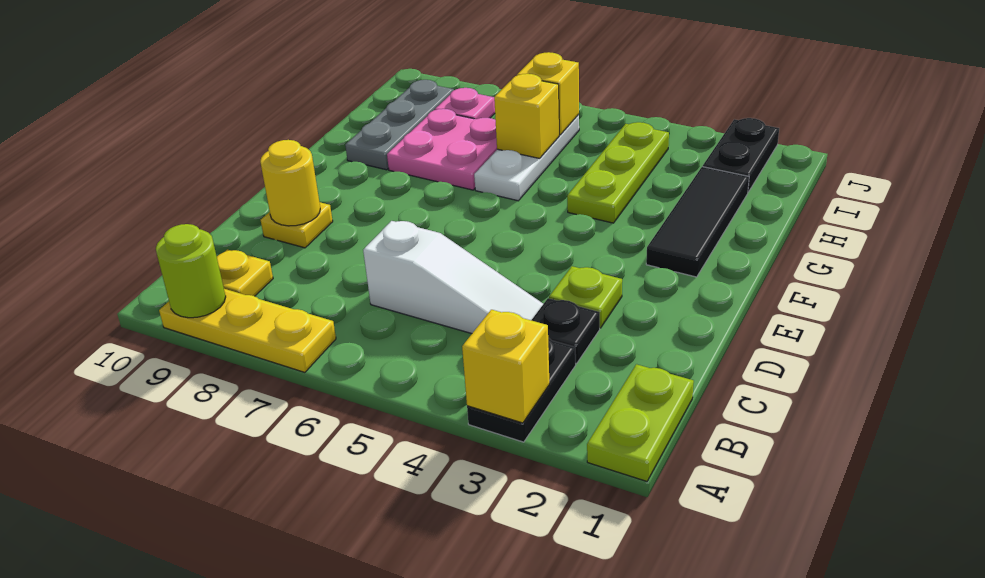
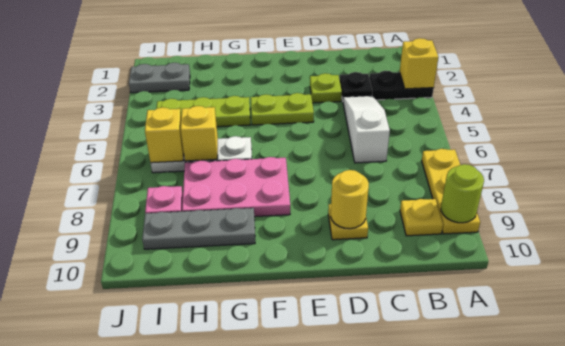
lime 1x2 plate [587,364,694,481] -> lime 1x2 plate moved to [251,93,314,125]
black 1x3 tile [646,167,749,277] -> none
pink 2x2 plate [387,109,497,190] -> pink 2x3 plate [182,157,290,217]
black 1x2 plate [703,118,779,192] -> grey 1x2 plate [129,63,190,93]

